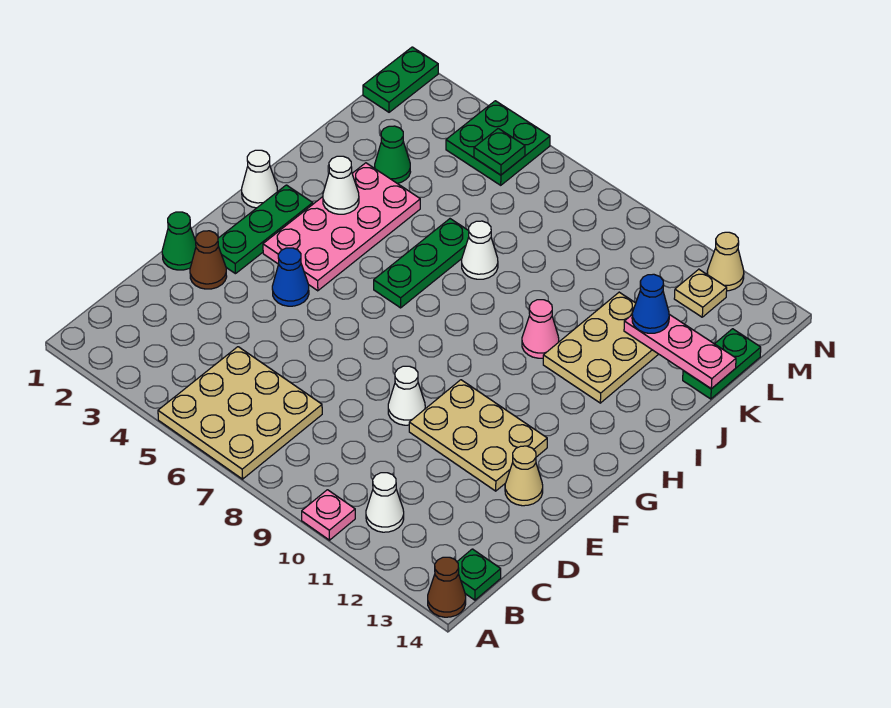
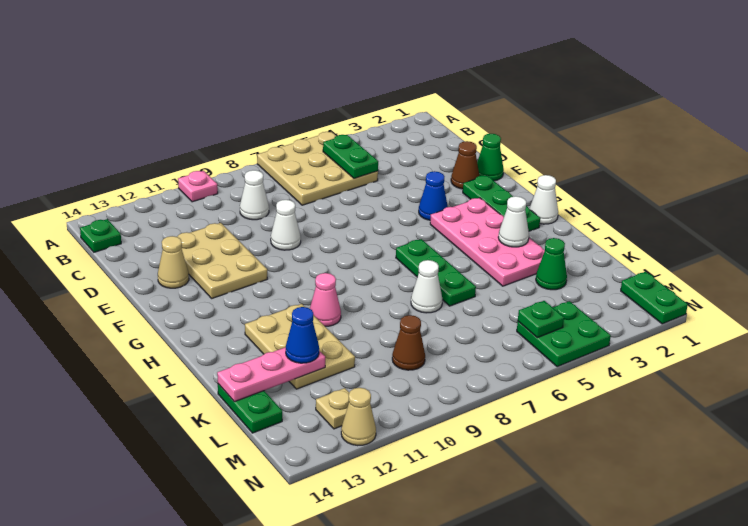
brown 1x1 cone [428,557,466,617] -> brown 1x1 cone moved to [392,315,425,370]
none -> green 1x2 plate [323,135,378,178]
white 1x1 cone [366,473,404,532] -> white 1x1 cone moved to [240,170,269,220]
tan 2x3 plate [409,380,547,491] -> tan 2x3 plate turned to [178,223,267,298]

